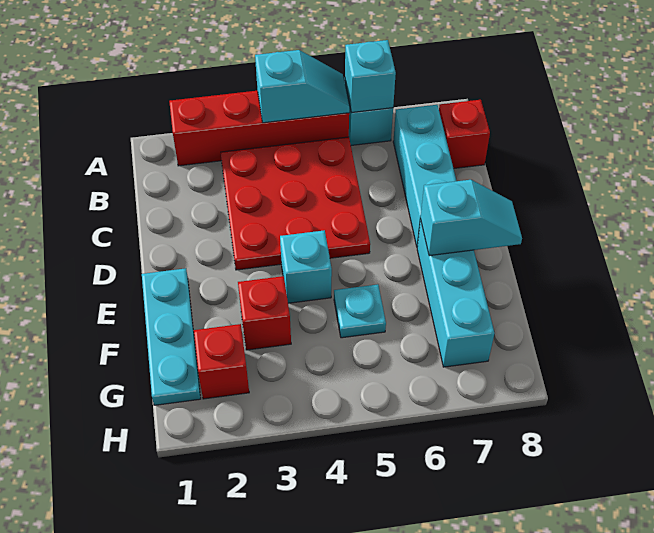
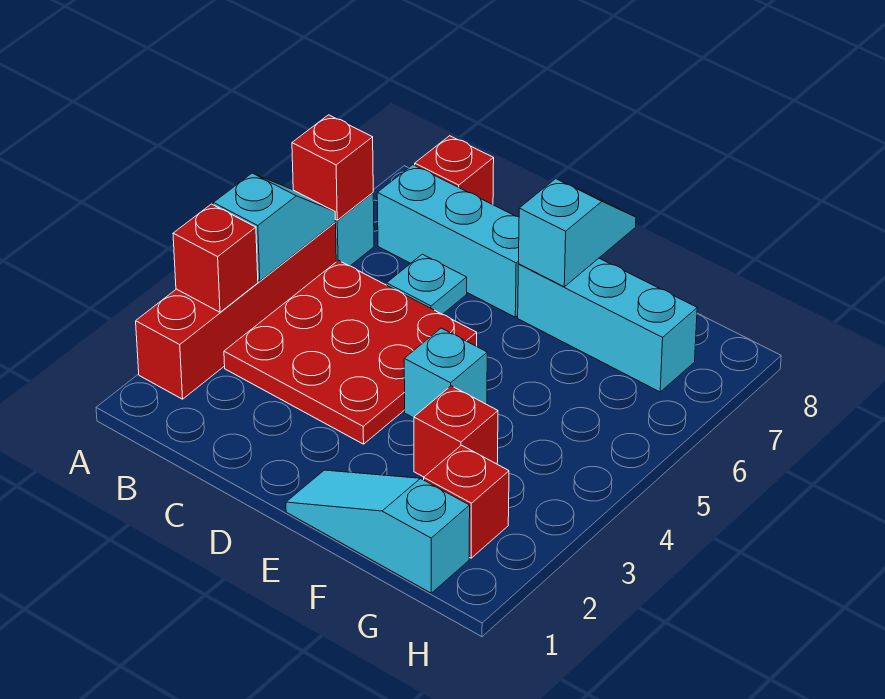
none -> red 1x1 brick [173,204,258,312]
cyan 1x1 brick [345,40,396,113] -> red 1x1 brick [292,115,373,220]
cyan 1x3 plate [142,268,201,405] -> cyan 1x3 slope [286,470,470,593]
cyan 1x1 plate [334,284,386,338] -> cyan 1x1 plate moved to [387,254,467,314]

